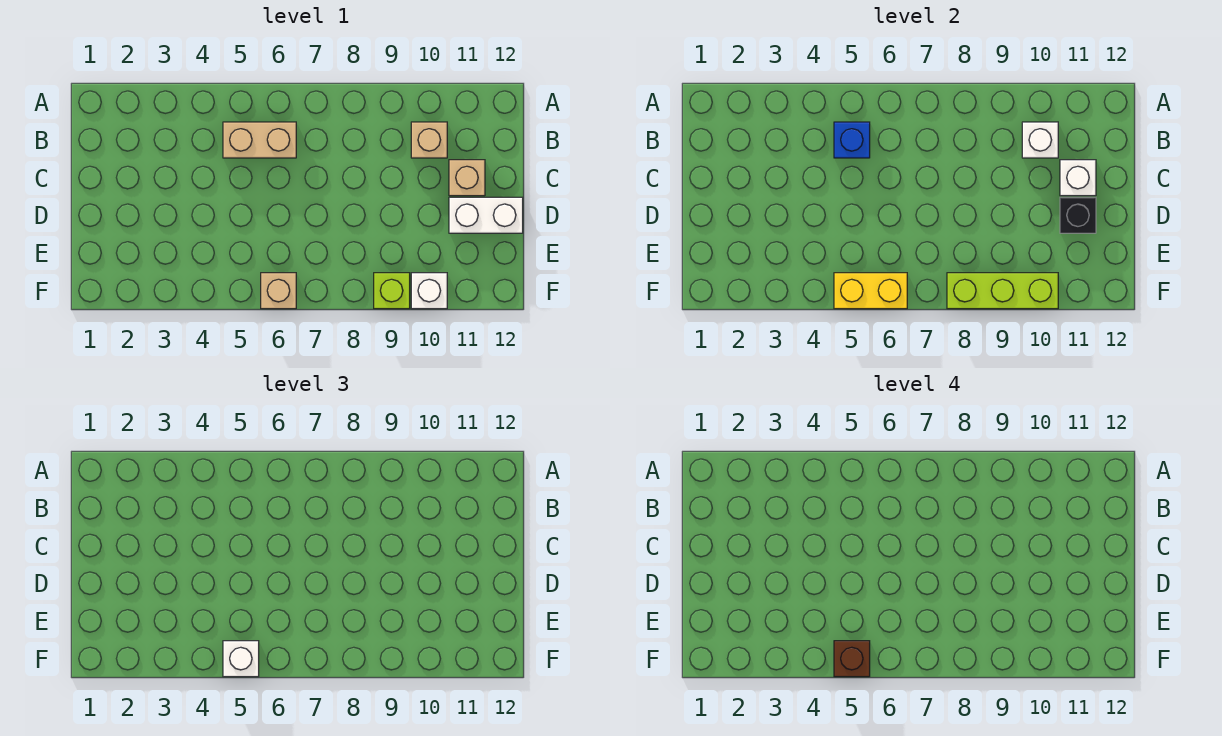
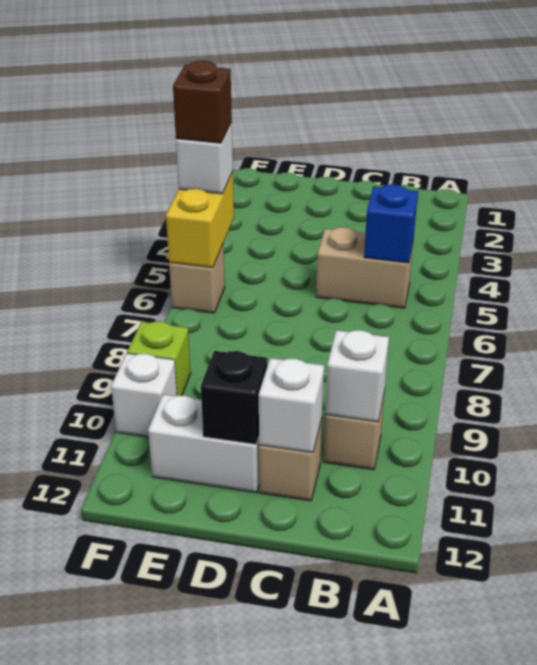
tan 1x2 brick [223,122,296,158] -> tan 1x2 brick turned to [316,227,413,308]
white 1x2 brick [449,197,523,233] -> white 1x2 brick turned to [148,394,259,493]
lime 1x3 brick [947,273,1058,309] -> none

